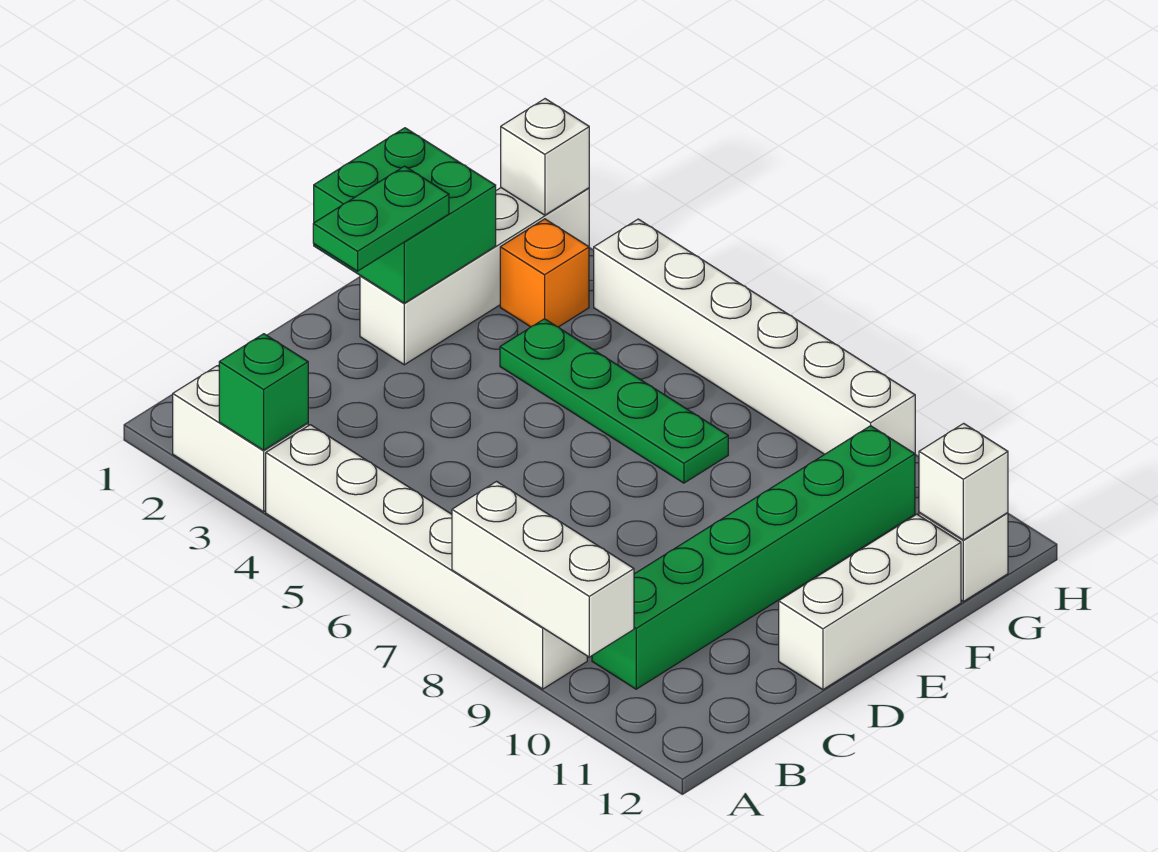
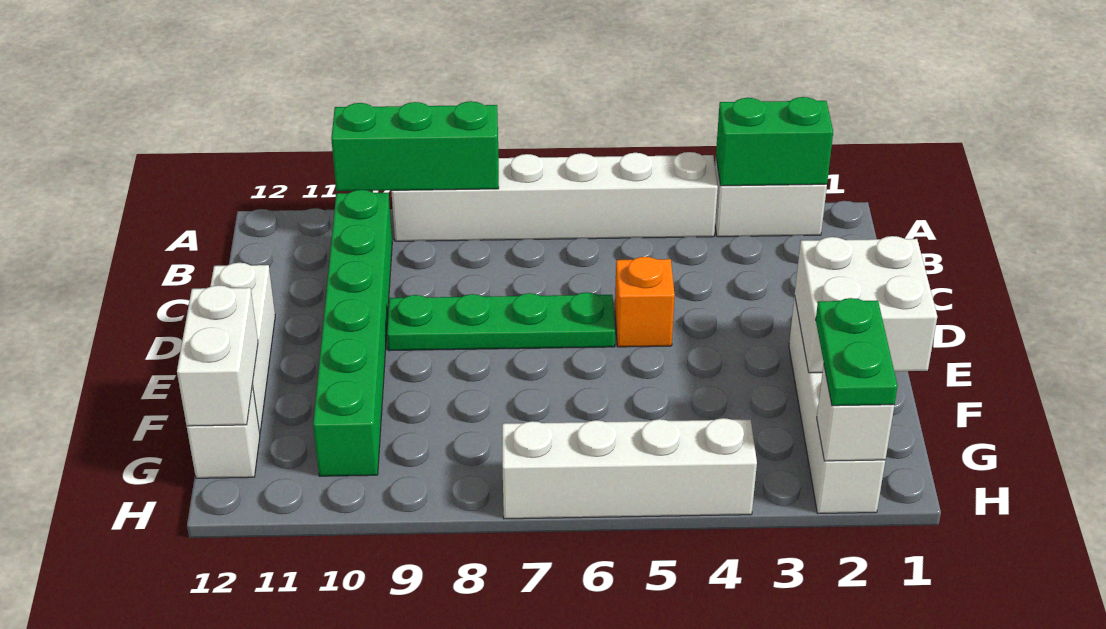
green 1x1 brick [219,334,308,450] -> green 1x2 brick [716,97,833,186]
white 1x3 brick [452,482,634,657] -> green 1x3 brick [331,101,499,191]
green 1x2 plate [313,166,449,271] -> green 1x2 plate moved to [816,298,898,406]
green 2x2 brick [314,128,496,303] -> white 2x2 brick [795,236,937,373]
green 1x4 plate [500,319,728,483] -> green 1x4 plate moved to [387,292,615,351]
orange 1x1 brick [500,219,589,327] -> orange 1x1 brick moved to [615,257,675,347]
white 1x1 brick [919,423,1008,540] -> white 1x2 brick [177,285,258,426]
white 1x6 brick [594,219,915,454] -> white 1x4 brick [502,418,757,519]

